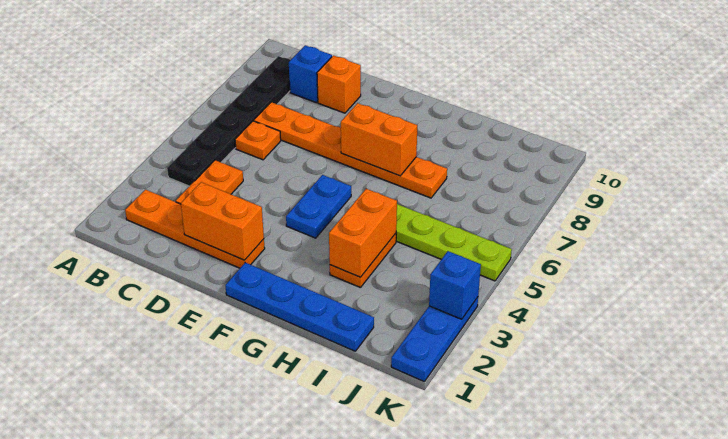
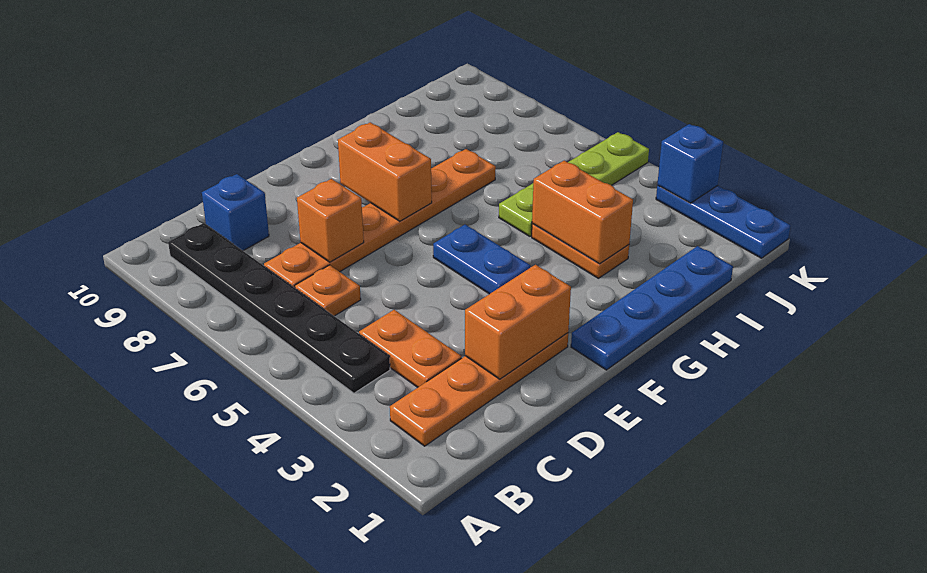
orange 1x1 brick [317,56,361,113] -> orange 1x1 brick moved to [297,179,364,262]
orange 1x2 brick [341,103,417,176] -> orange 1x2 brick turned to [338,122,432,221]

